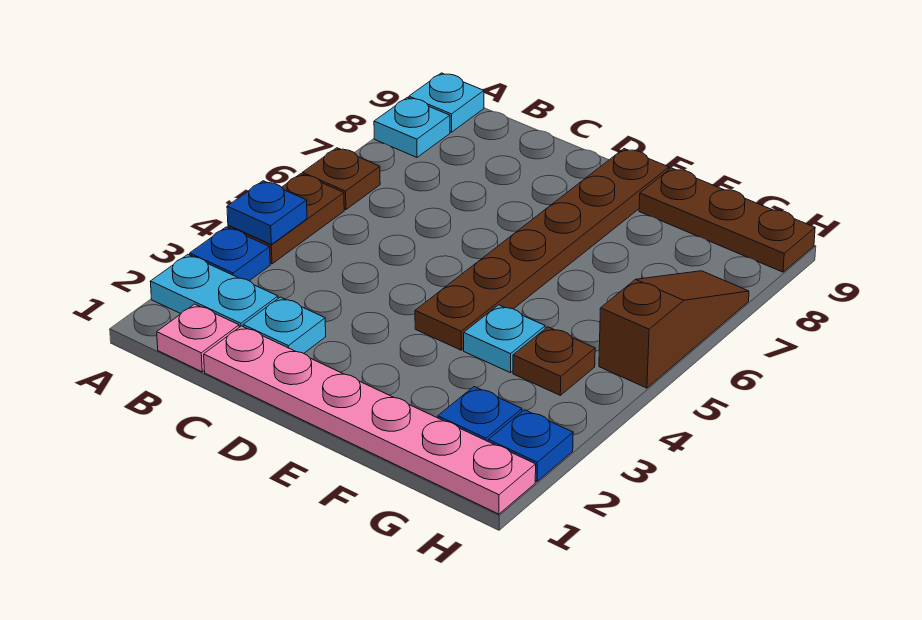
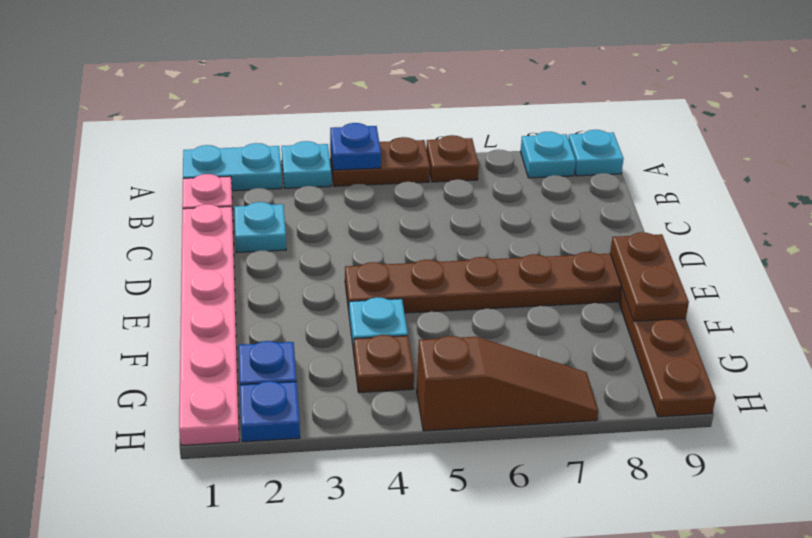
cyan 1x2 plate [150,255,278,327] -> cyan 1x2 plate turned to [183,143,282,191]
blue 1x1 plate [190,227,270,281] -> cyan 1x1 plate [282,141,331,188]
none -> brown 1x2 plate [610,232,689,321]

